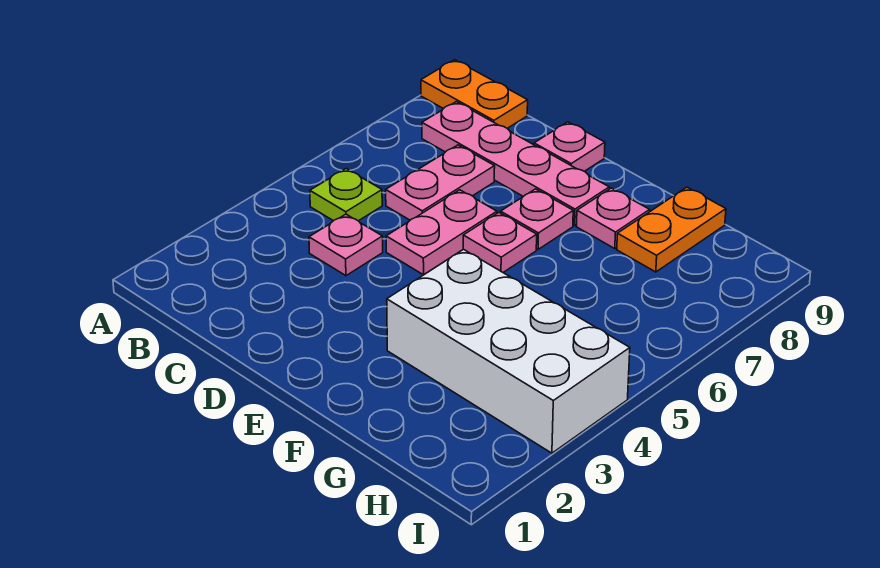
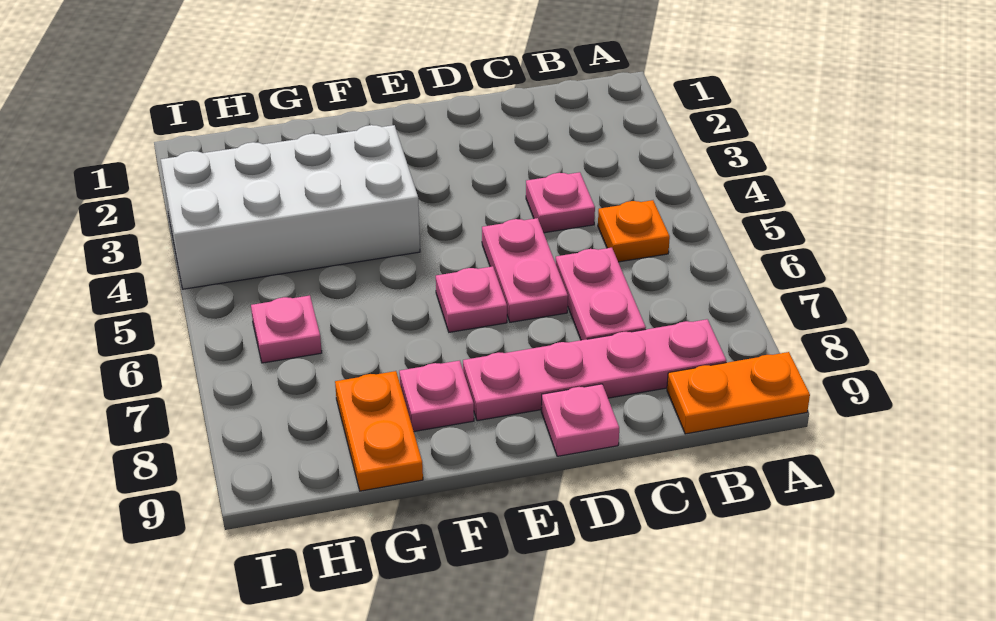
lime 1x1 plate [310,169,382,221] -> orange 1x1 plate [598,200,670,262]
pink 1x1 plate [501,189,573,249] -> pink 1x1 plate moved to [251,295,322,363]

